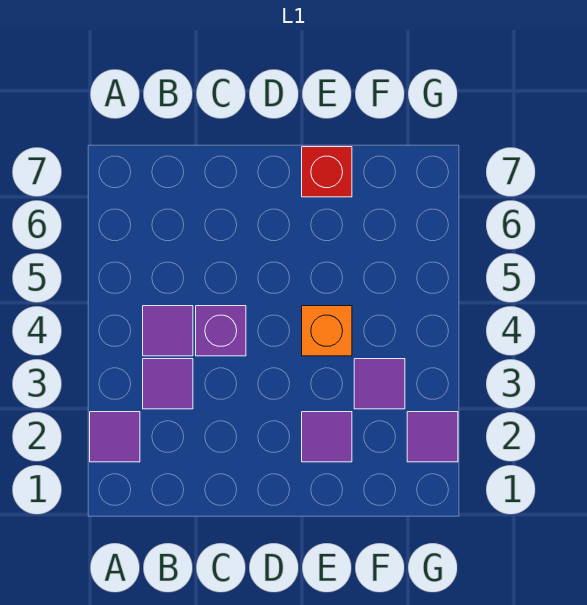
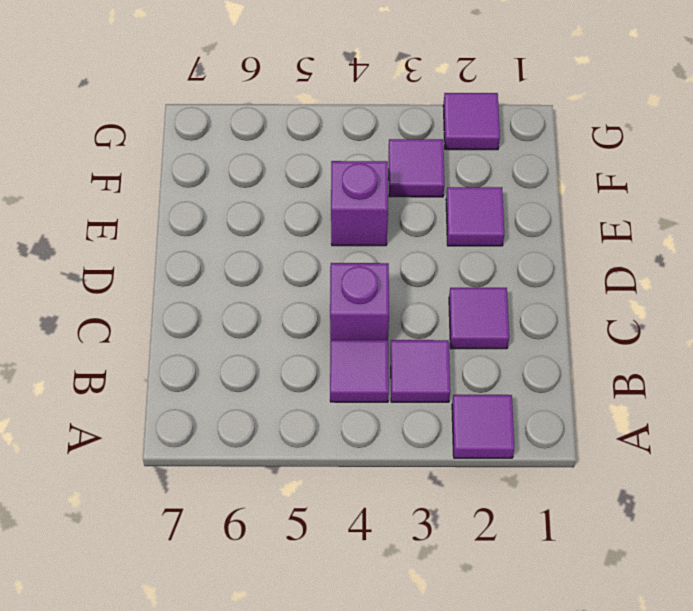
none -> purple 1x1 tile [449,288,509,349]
orange 1x1 brick [302,306,352,356] -> purple 1x1 brick [331,161,388,246]
red 1x1 brick [302,147,352,197] -> none

